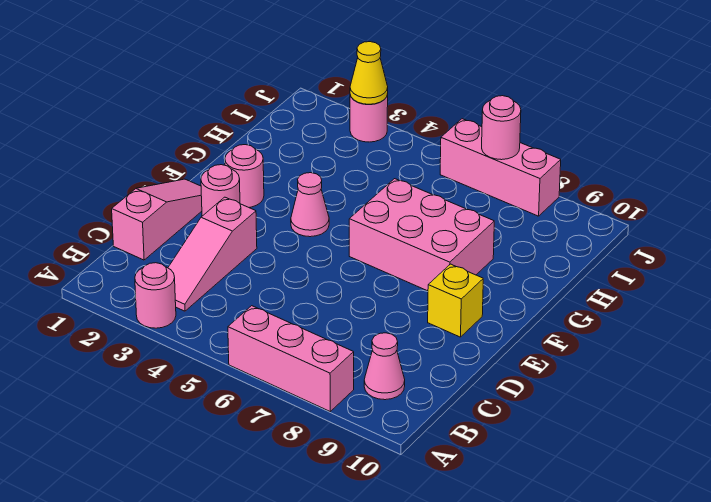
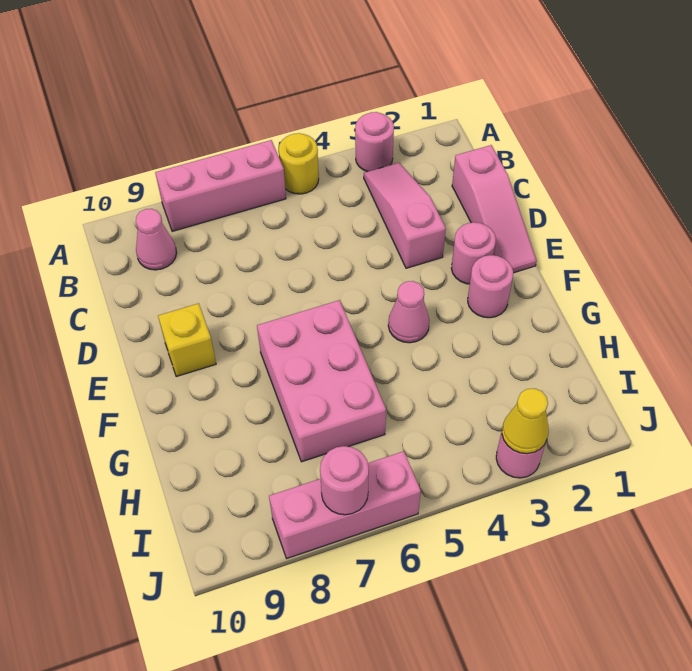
none -> yellow 1x1 round brick [279,133,319,194]
pink 2x3 brick [349,179,494,291] -> pink 2x3 brick turned to [257,300,386,462]

